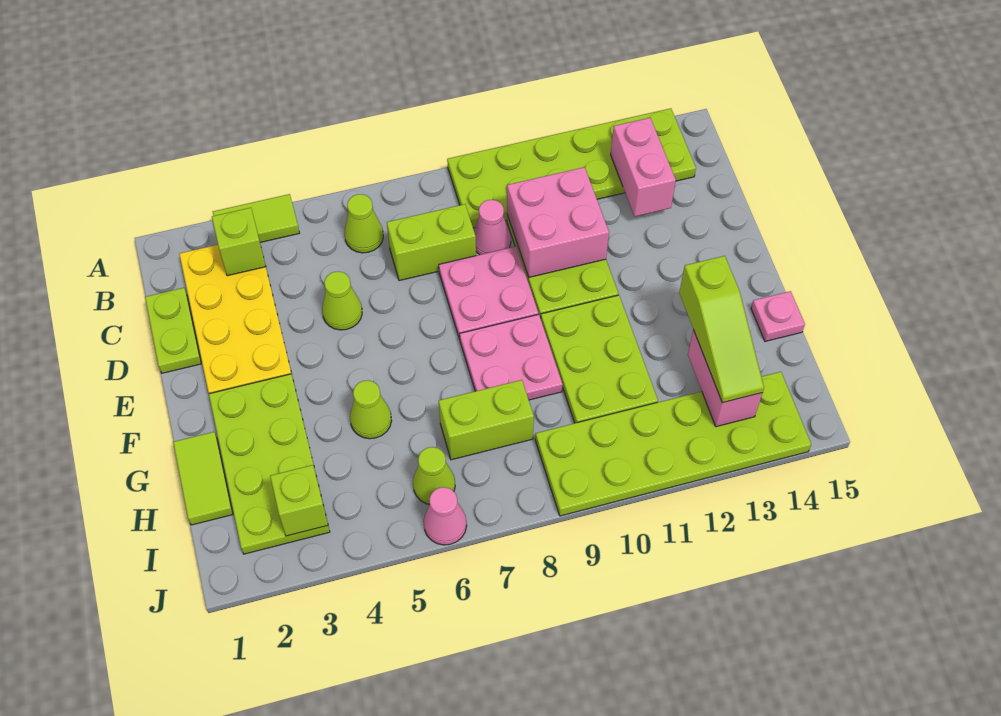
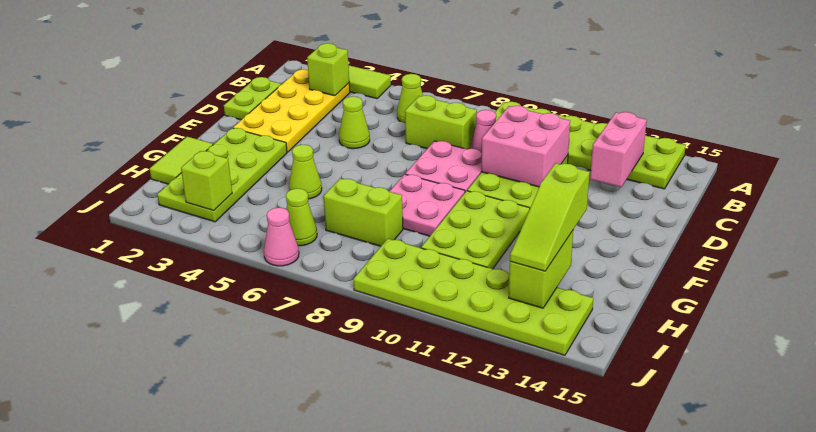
pink 1x1 plate [751,291,805,341] -> none
pink 1x2 brick [688,330,762,427] -> lime 1x2 brick [509,231,573,308]

